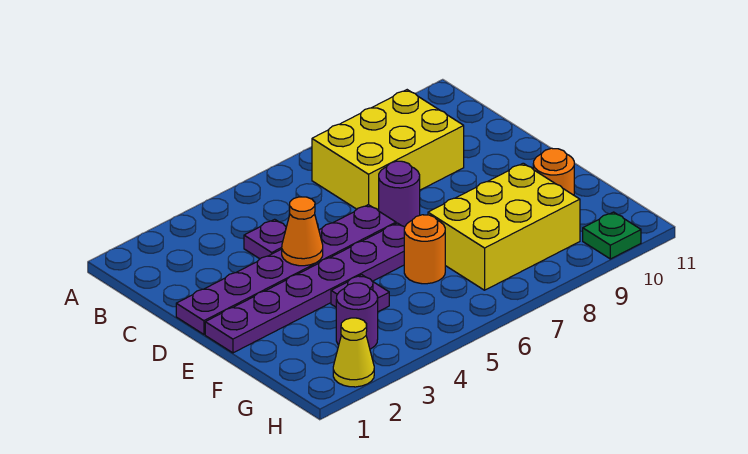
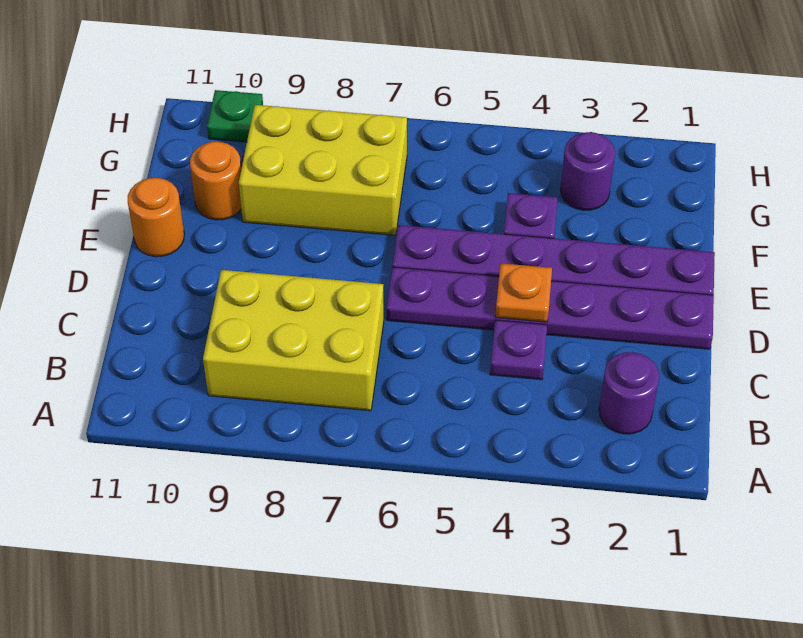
orange 1x1 cone [282,197,323,266] -> orange 1x1 plate [495,263,552,322]
purple 1x1 round brick [379,161,420,227] -> purple 1x1 round brick moved to [599,352,659,434]
orange 1x1 round brick [404,215,445,284] -> orange 1x1 round brick moved to [128,178,184,257]
yellow 1x1 cone [333,318,374,387] -> none

